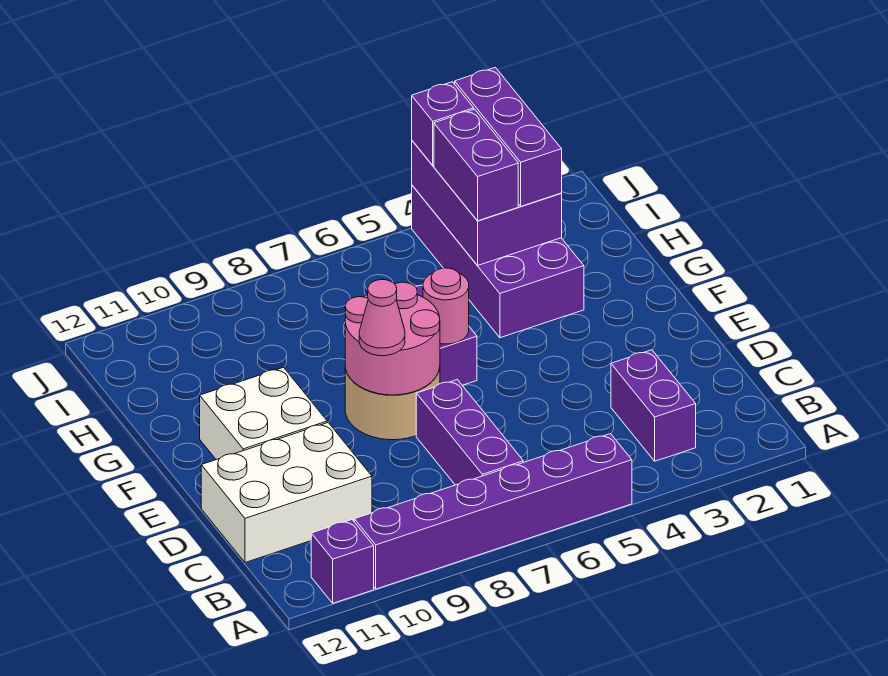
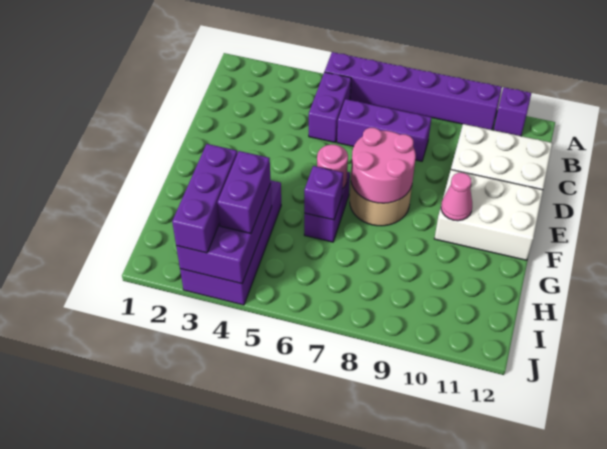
purple 1x2 brick [611,350,696,461] -> purple 1x2 brick moved to [309,72,351,142]
purple 1x3 brick [416,380,523,485] -> purple 1x3 brick turned to [337,99,432,161]
pink 1x1 cone [359,280,405,356] -> pink 1x1 cone moved to [441,173,472,221]
white 2x2 brick [200,367,327,460] -> white 2x3 brick [434,170,543,260]
purple 1x1 brick [412,82,474,166] -> purple 1x1 brick moved to [304,166,343,220]

